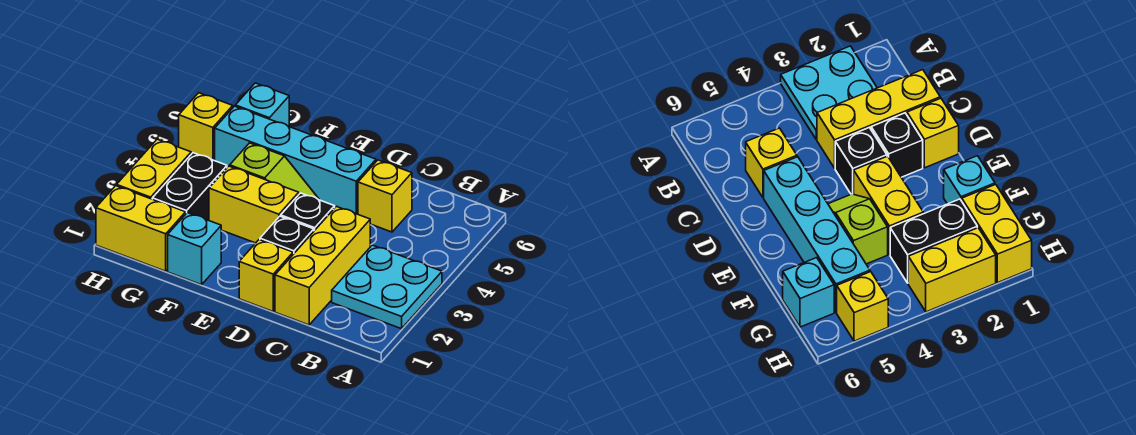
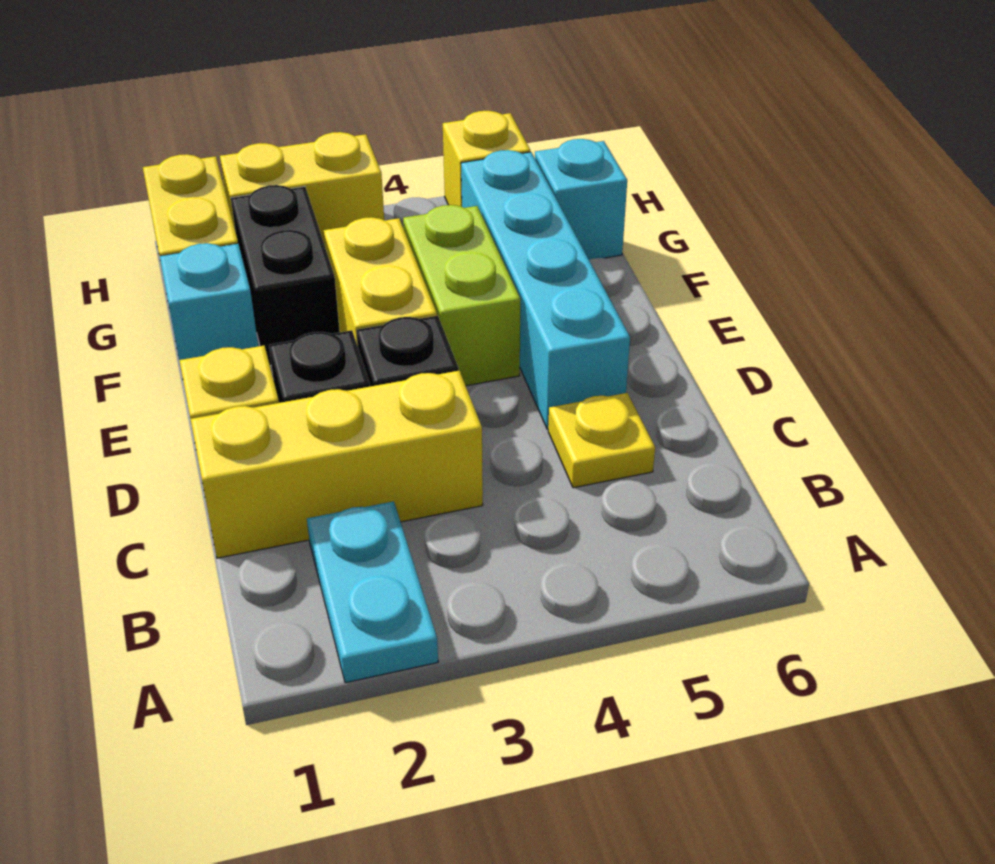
cyan 2x2 plate [332,245,442,329] -> cyan 1x2 plate [307,501,438,683]
yellow 1x1 brick [358,160,412,232] -> yellow 1x1 plate [548,393,655,488]
lime 1x2 slope [230,143,319,200] -> lime 1x2 brick [403,205,521,386]
black 1x2 brick [152,153,227,220] -> black 1x2 brick turned to [231,185,340,366]

